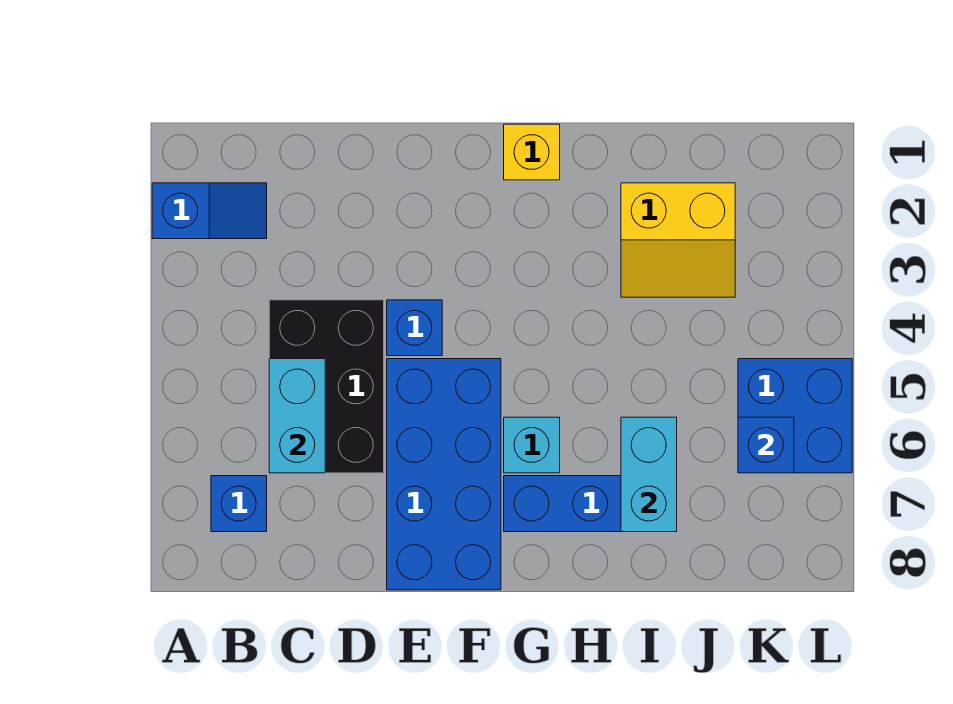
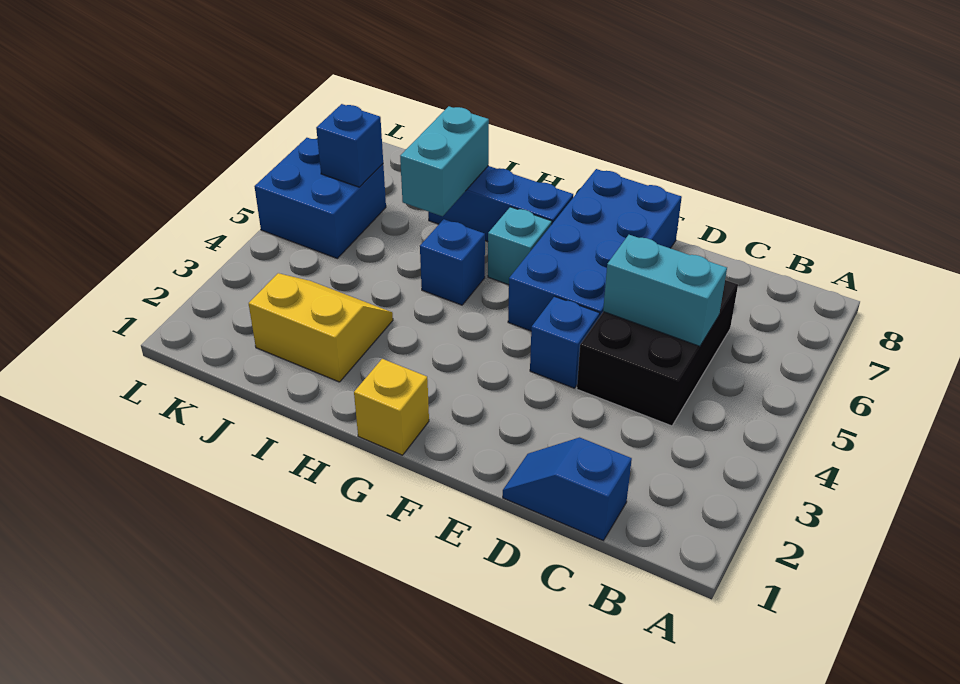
blue 1x2 slope [152,183,267,239] -> blue 1x2 slope moved to [503,438,632,541]
blue 1x1 brick [211,476,267,532] -> blue 1x1 brick moved to [420,219,485,305]
cyan 1x2 brick [269,359,325,473] -> cyan 1x2 brick turned to [603,235,727,346]

